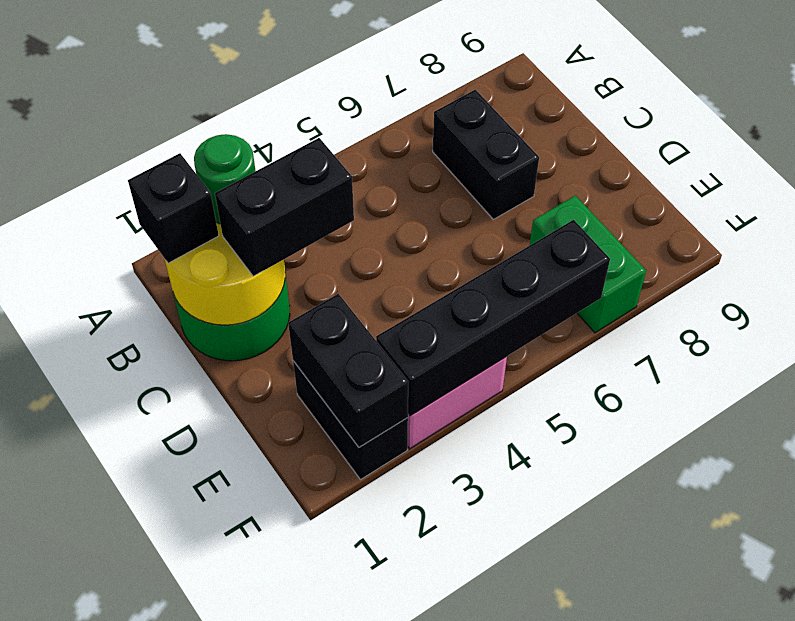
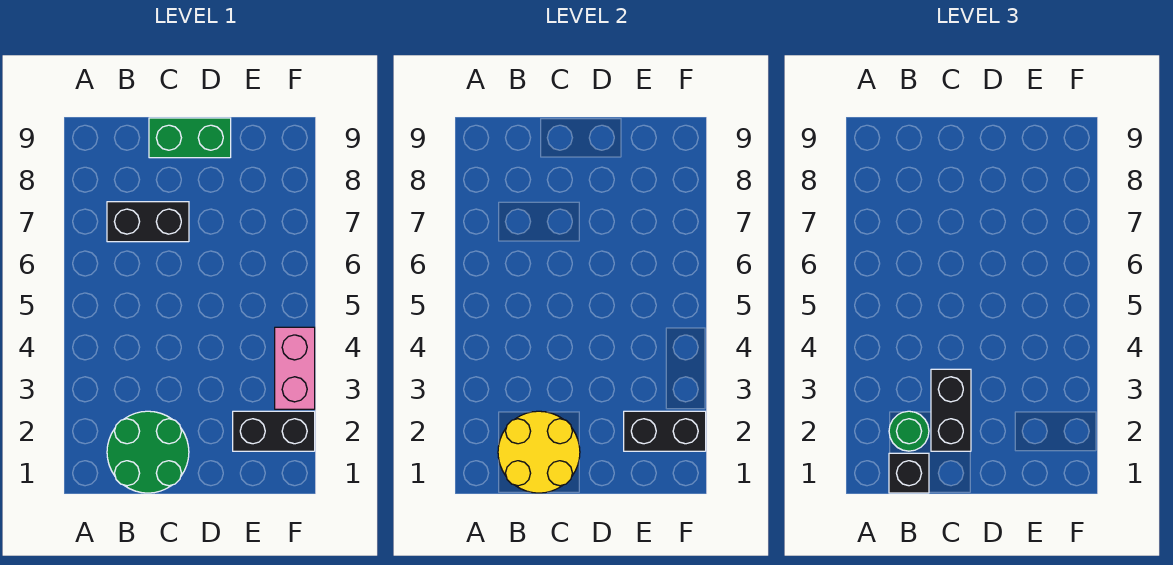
green 1x2 brick [529,195,646,333] -> green 1x2 brick moved to [149,118,231,158]
black 1x4 brick [376,220,610,415] -> none

